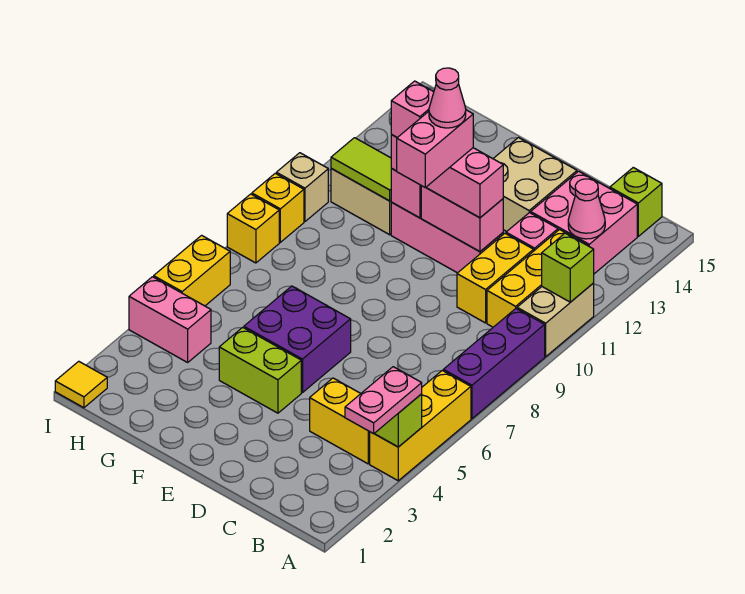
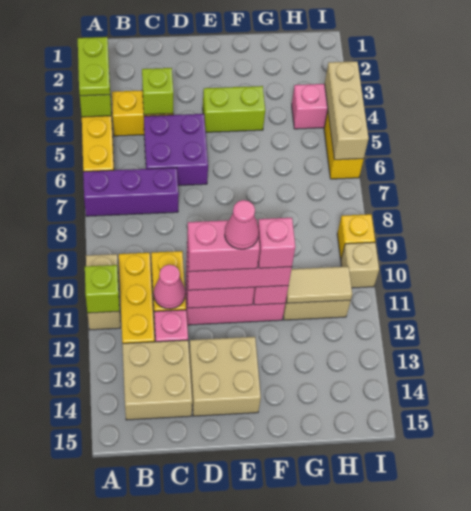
pink 1x2 plate [345,367,422,434] -> lime 1x2 plate [78,37,110,96]
purple 1x3 brick [443,309,545,419] -> purple 1x3 brick turned to [83,168,179,216]
pink 2x2 brick [531,171,637,274] -> tan 2x2 brick [122,340,192,420]
pink 1x1 cone [568,179,605,239] -> pink 1x1 cone moved to [154,265,185,309]
lime 1x1 brick [610,168,662,236] -> lime 1x1 brick moved to [142,68,173,115]
purple 2x2 brick [244,286,351,393] -> purple 2x2 brick moved to [144,114,208,185]
pink 1x2 brick [397,110,473,188] -> pink 1x2 brick turned to [187,219,260,272]
lime 1x2 tile [331,138,392,201] -> tan 1x2 tile [286,266,352,303]
yellow 1x1 tile [55,361,107,408] -> none
none -> tan 1x3 brick [325,61,369,160]
yellow 1x1 brick [227,194,279,263] -> none

